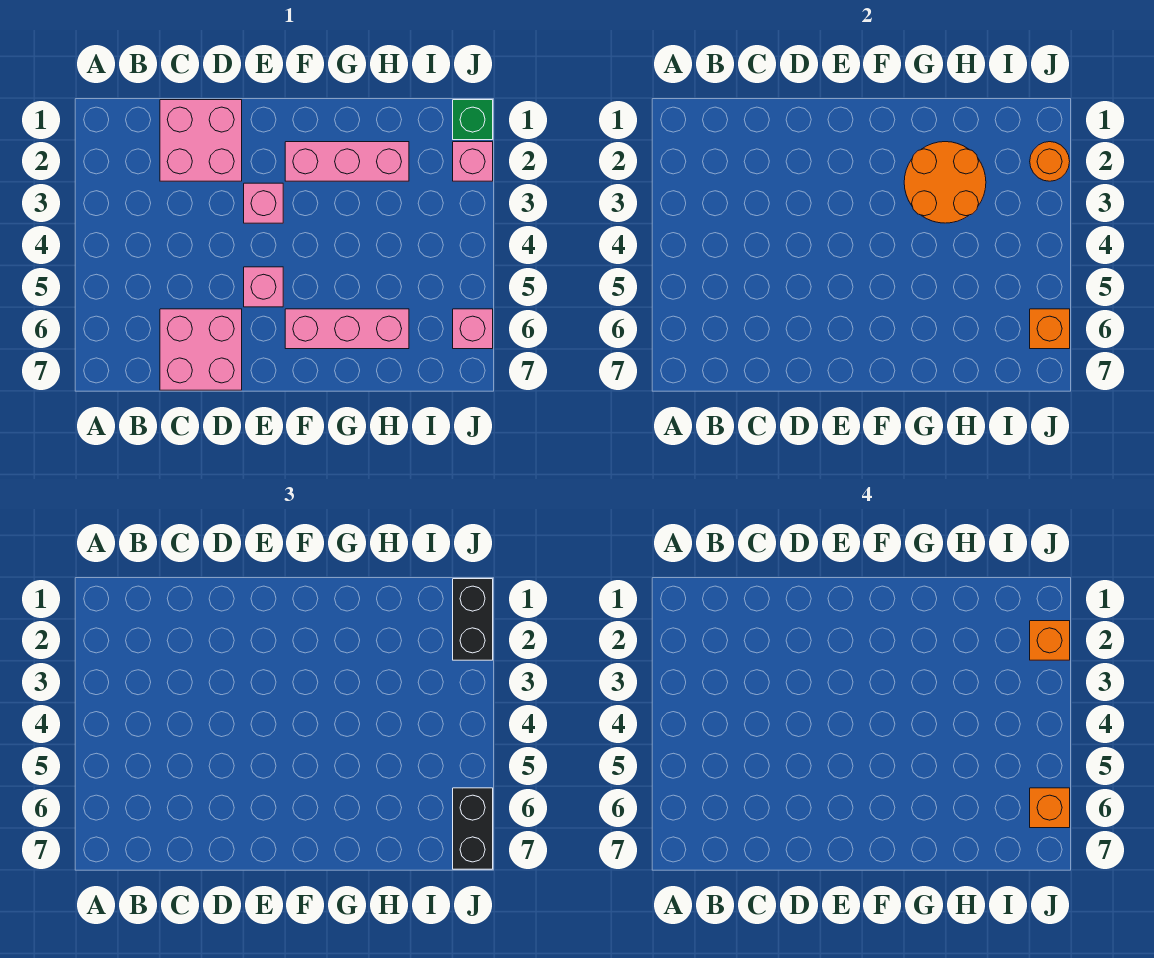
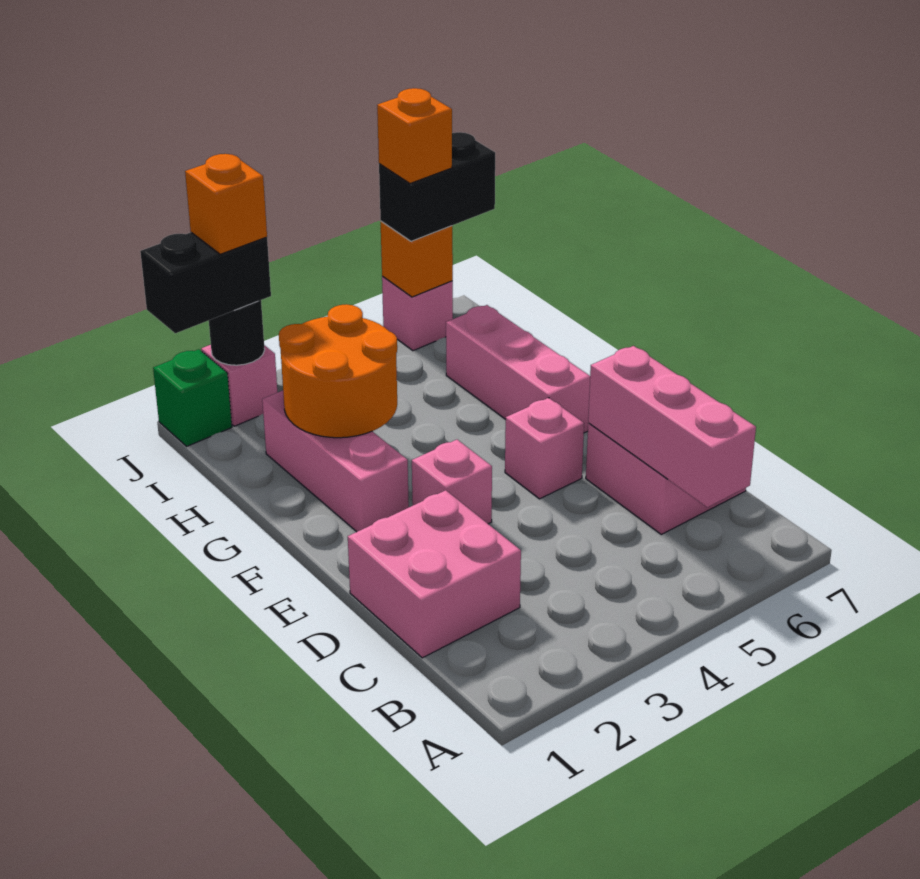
none -> pink 1x3 brick [588,346,756,507]
orange 1x1 round brick [1030,142,1070,181] -> black 1x1 round brick [209,300,265,365]

